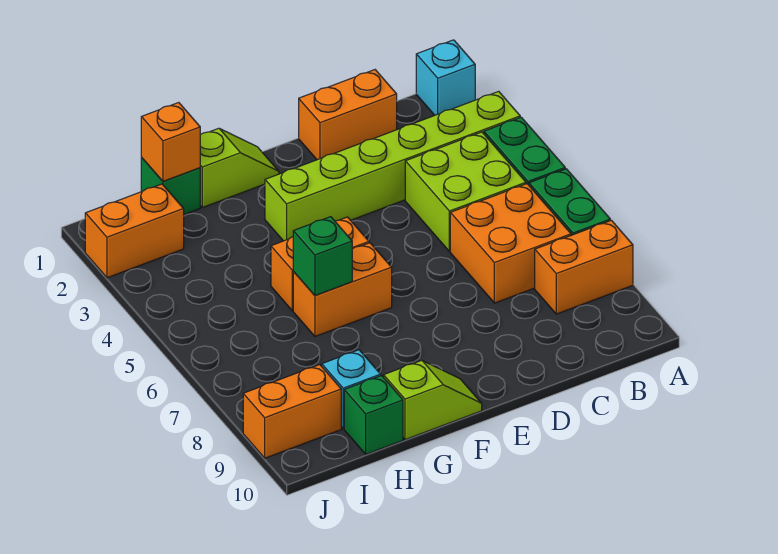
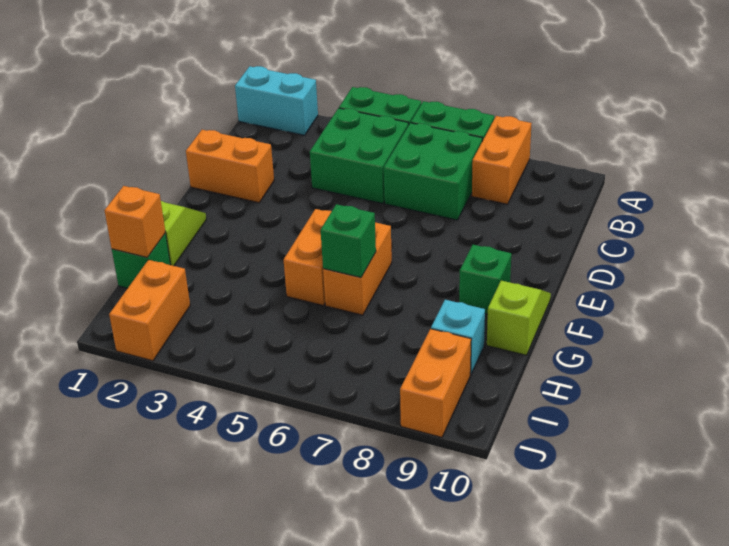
cyan 1x1 brick [416,40,475,115] -> cyan 1x2 brick [235,66,318,135]
lime 1x6 brick [265,91,520,241] -> none
lime 2x2 brick [405,132,526,252] -> green 2x2 brick [310,108,409,204]
orange 2x2 brick [450,184,571,303] -> green 2x2 brick [384,123,482,220]
orange 1x2 brick [299,70,397,160] -> orange 1x2 brick turned to [186,130,274,203]
green 1x1 brick [344,376,403,454] -> green 1x1 brick moved to [459,245,511,314]

